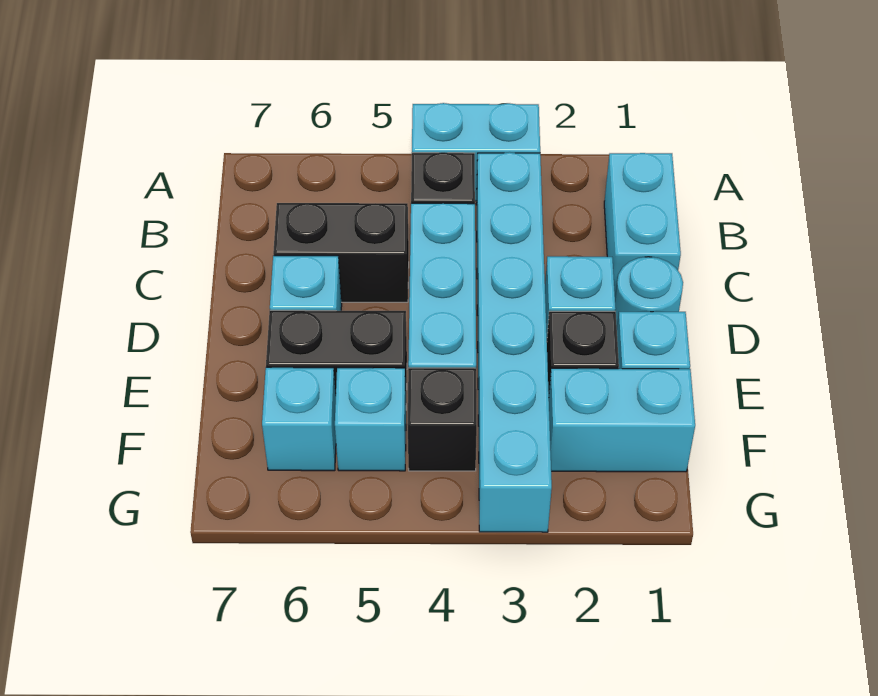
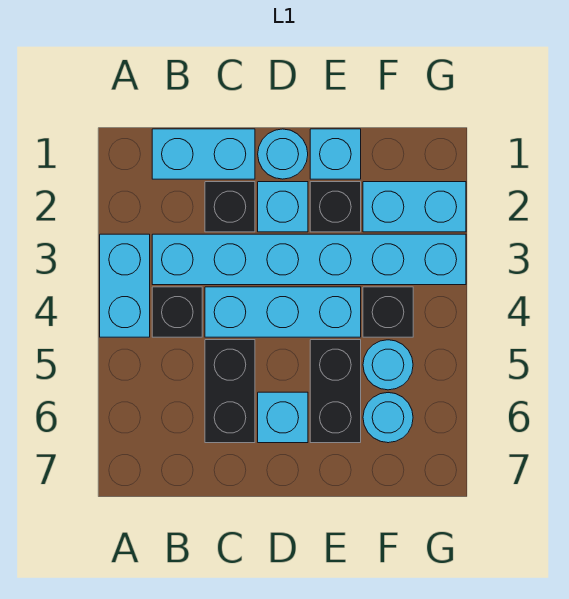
none -> black 1x1 brick [205,182,255,232]
cyan 1x2 brick [549,368,695,472] -> cyan 1x2 brick turned to [363,182,466,232]
cyan 1x1 brick [335,368,406,471] -> cyan 1x1 round brick [363,340,413,390]
cyan 1x1 brick [262,367,336,471] -> cyan 1x1 round brick [363,393,413,443]

